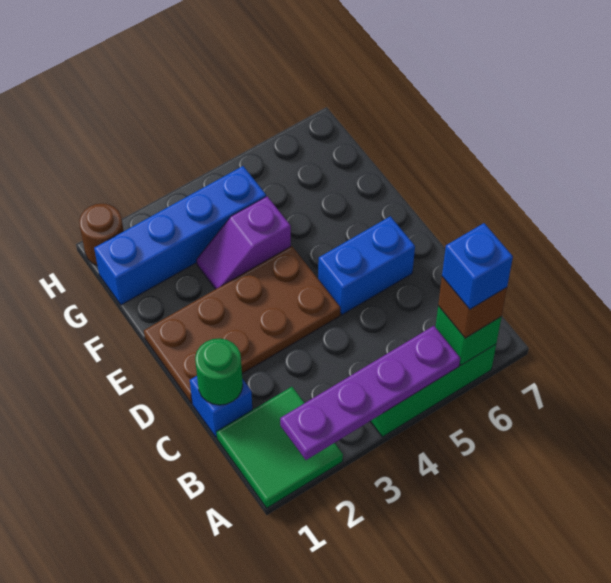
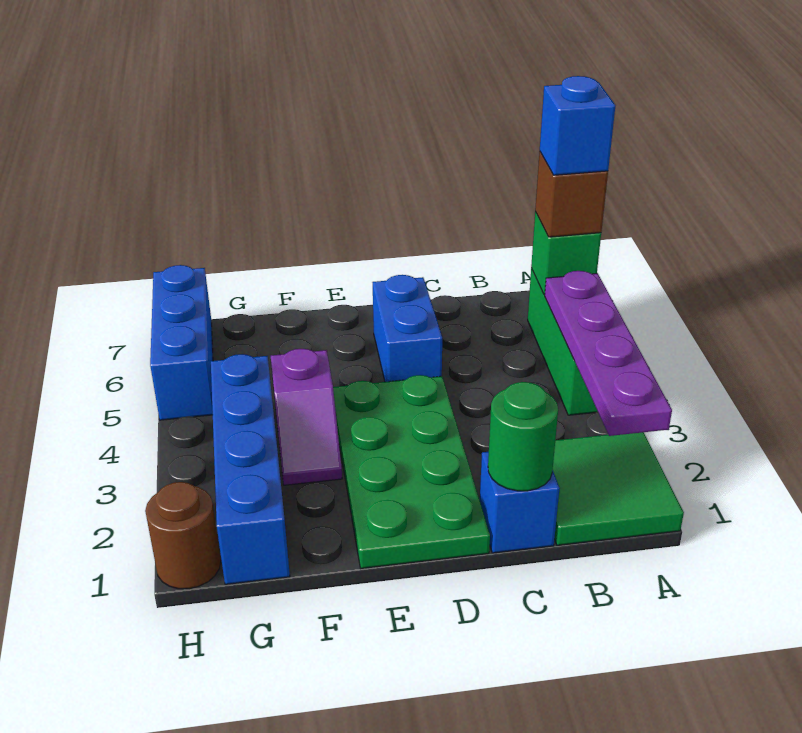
brown 2x4 plate [144,246,340,403] -> green 2x4 plate [333,375,490,568]
none -> blue 1x3 brick [150,265,213,420]

